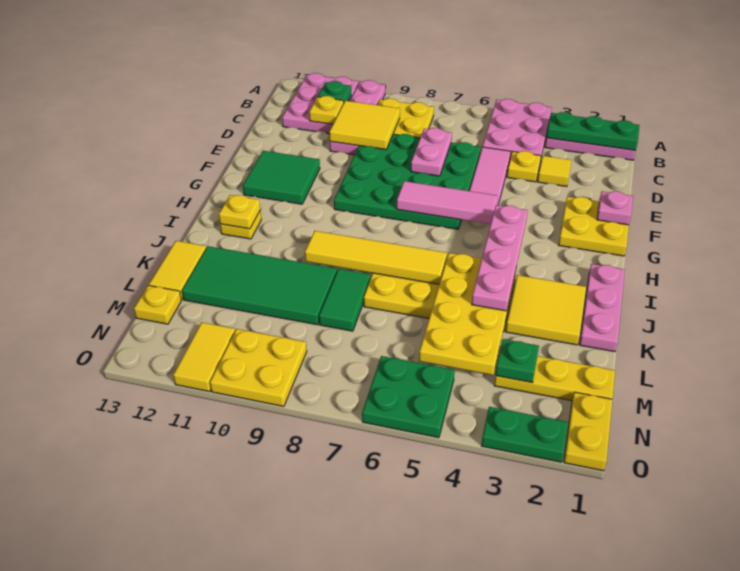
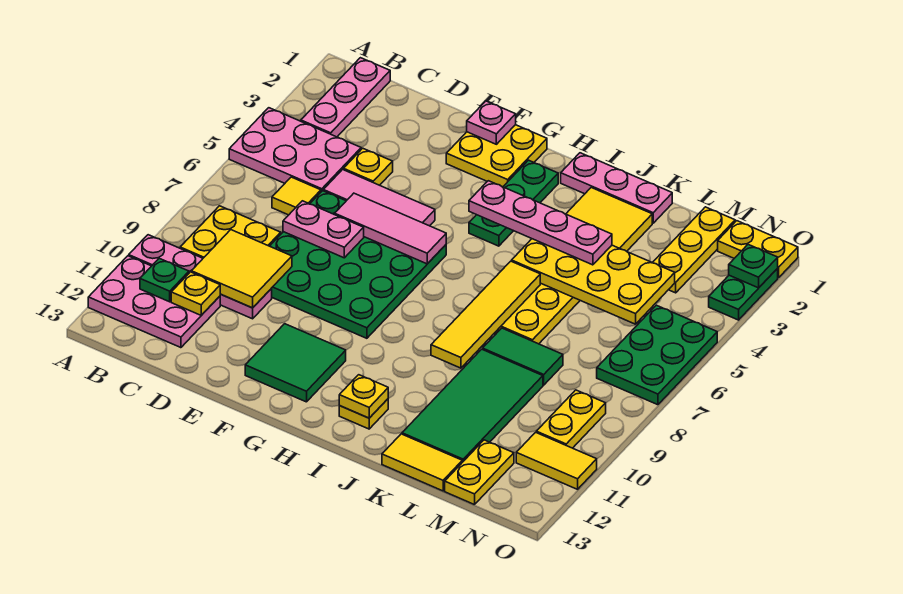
green 1x3 plate [546,112,639,151] -> green 1x3 plate moved to [469,160,558,246]
yellow 1x1 tile [538,156,572,186] -> yellow 1x1 tile moved to [272,177,321,215]
pink 1x3 tile [397,181,498,224] -> pink 1x3 tile turned to [335,193,446,264]
green 1x1 plate [496,339,539,382] -> green 1x1 plate moved to [729,245,778,288]
yellow 1x1 plate [134,285,181,324] -> yellow 1x2 plate [445,440,514,505]
green 2x2 plate [362,356,455,438] -> green 2x3 plate [597,305,717,405]
yellow 2x2 plate [210,329,307,406] -> yellow 1x2 plate [536,390,606,448]

